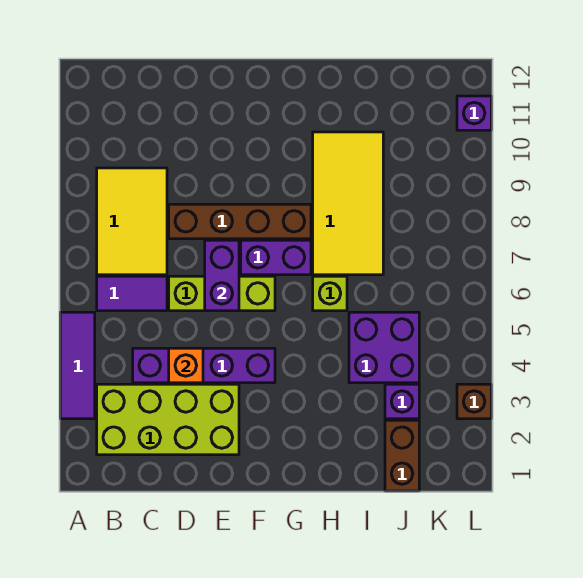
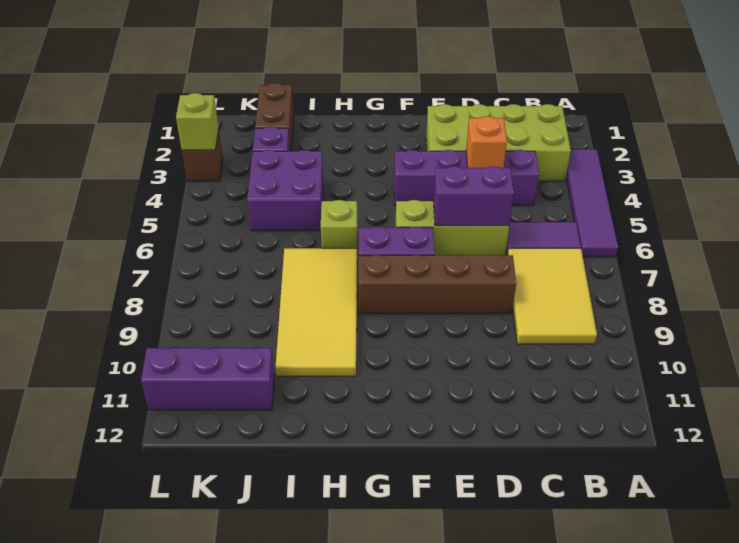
purple 1x3 tile [60,312,95,419] -> purple 1x4 tile [566,149,618,257]
purple 1x2 brick [205,240,239,311] -> purple 1x2 brick turned to [433,166,514,226]
none -> lime 1x1 brick [176,93,219,150]
purple 1x1 brick [457,96,491,130] -> purple 1x3 brick [141,348,274,410]

